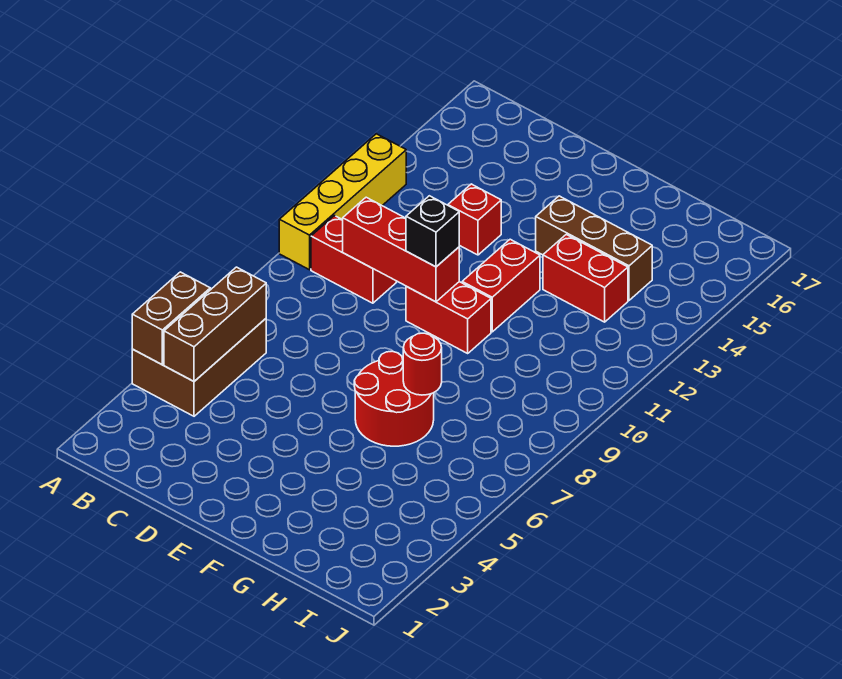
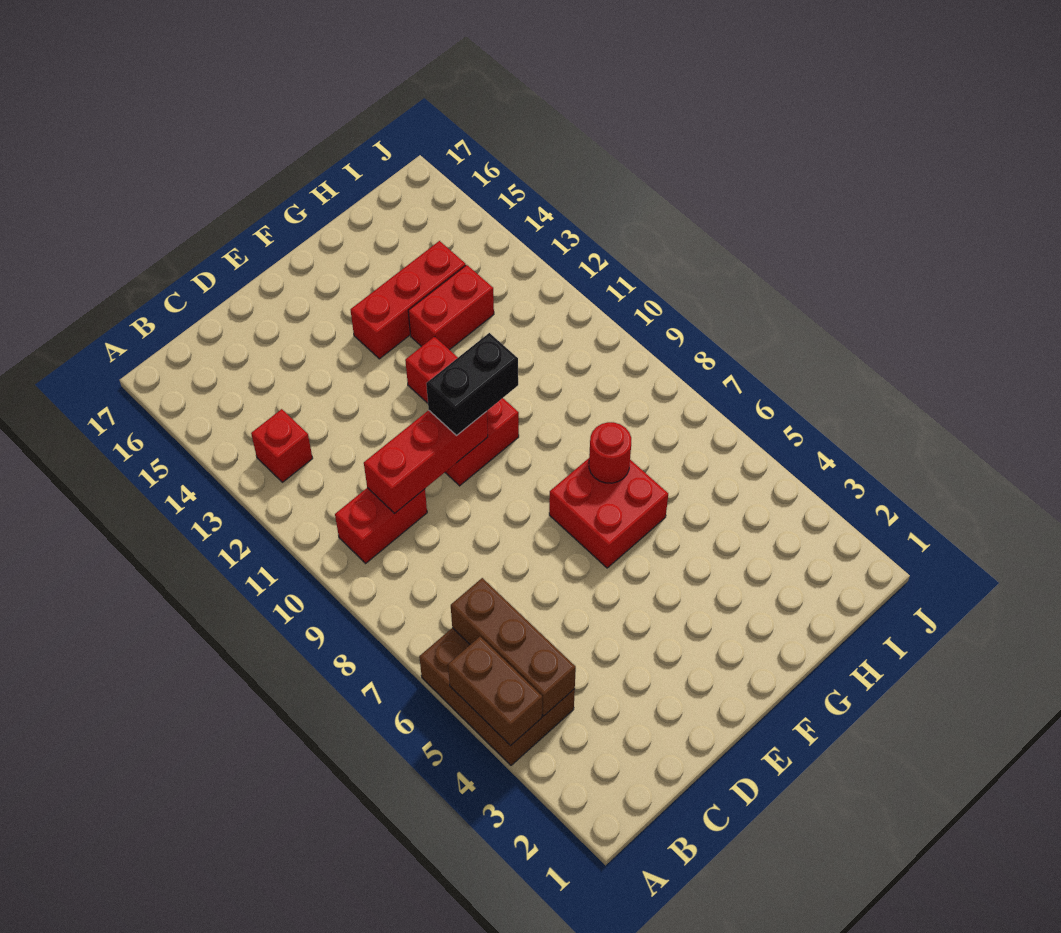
yellow 1x4 brick [279,134,406,270] -> none
red 1x1 brick [448,184,501,255] -> red 1x1 brick moved to [251,409,313,482]
black 1x1 brick [406,196,459,267] -> black 1x2 brick [426,333,518,435]
red 2x2 round brick [354,351,434,446] -> red 2x2 brick [549,458,668,568]
brown 1x3 brick [536,196,652,300] -> red 1x3 brick [351,241,466,359]

